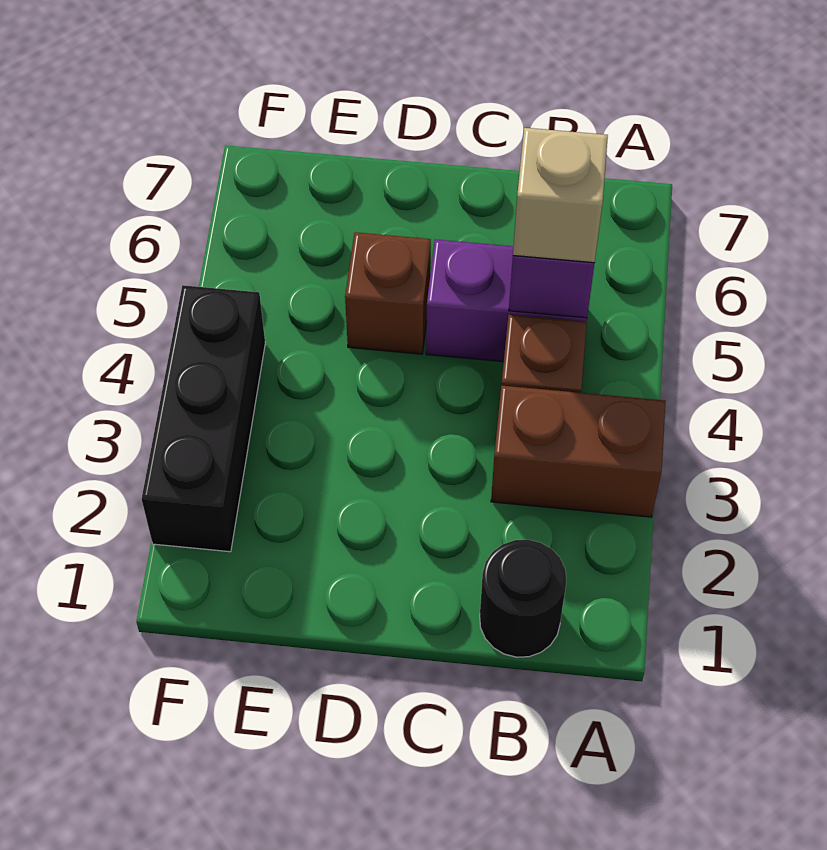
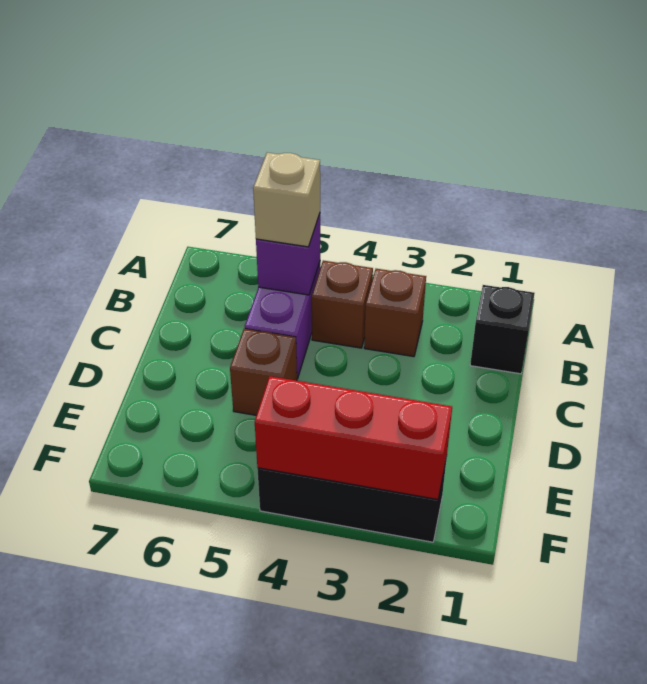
brown 1x2 brick [491,385,665,517] -> brown 1x1 brick [364,269,426,357]
black 1x1 round brick [480,540,566,657] -> black 1x1 brick [470,285,535,374]
none -> red 1x3 brick [255,376,452,500]

